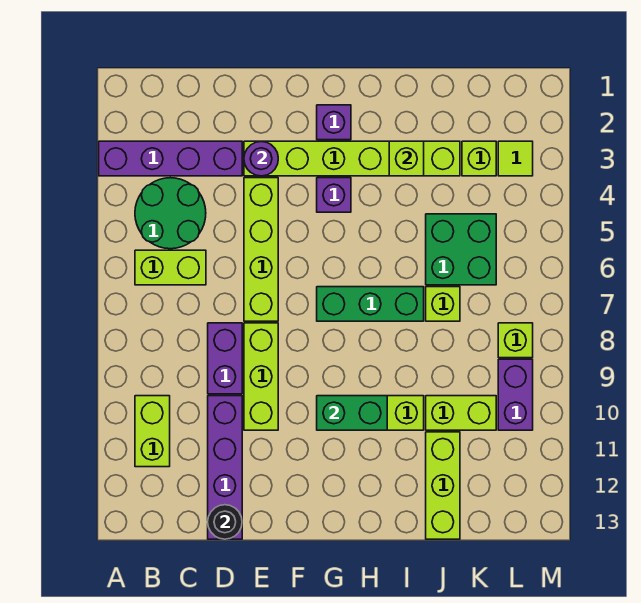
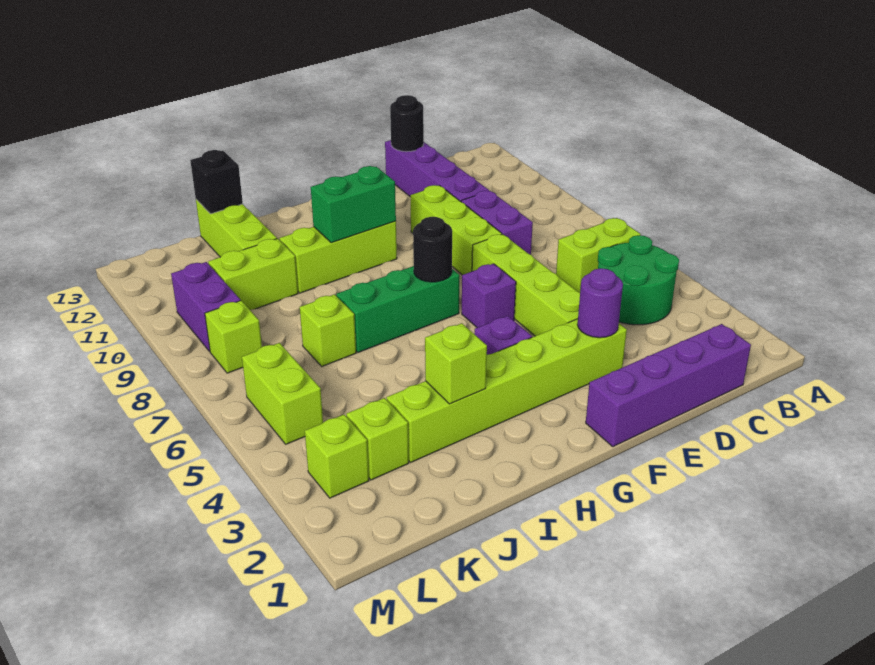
purple 1x4 brick [99,141,242,176] -> purple 1x4 brick moved to [586,324,751,447]
lime 1x2 brick [135,396,170,467] -> lime 1x2 brick moved to [242,343,323,444]
purple 1x1 brick [317,105,351,140] -> purple 1x1 brick moved to [462,264,516,328]
none -> black 1x1 round brick [413,217,452,282]
green 2x2 brick [426,214,496,285] -> none
none -> black 1x1 brick [190,150,243,214]
lime 1x1 tile [498,141,533,176] -> lime 1x1 brick [305,415,369,498]

